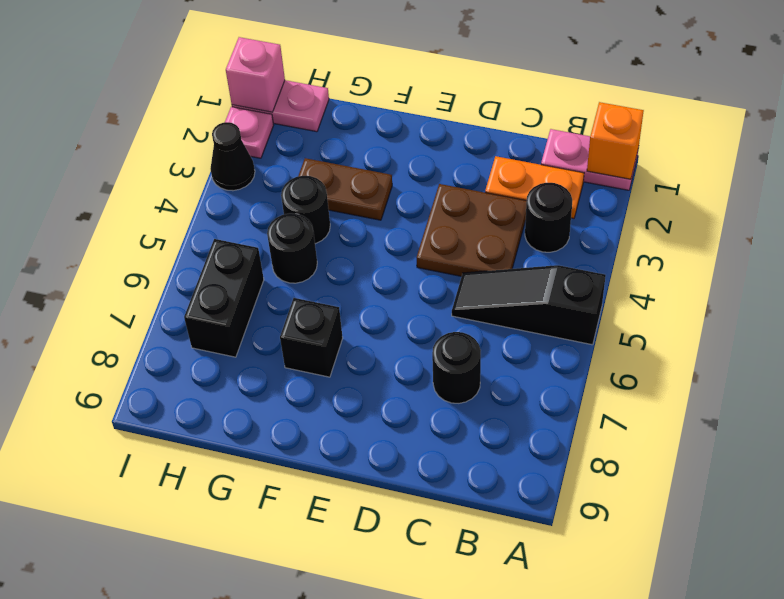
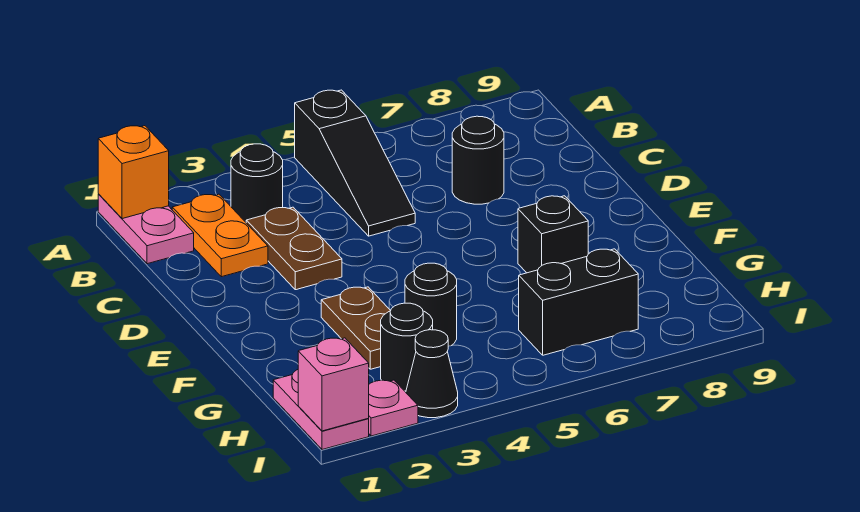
brown 2x2 plate [417,184,527,276] -> brown 1x2 plate [246,207,342,290]
black 1x1 round brick [267,213,317,283] -> black 1x1 round brick moved to [381,303,433,391]

